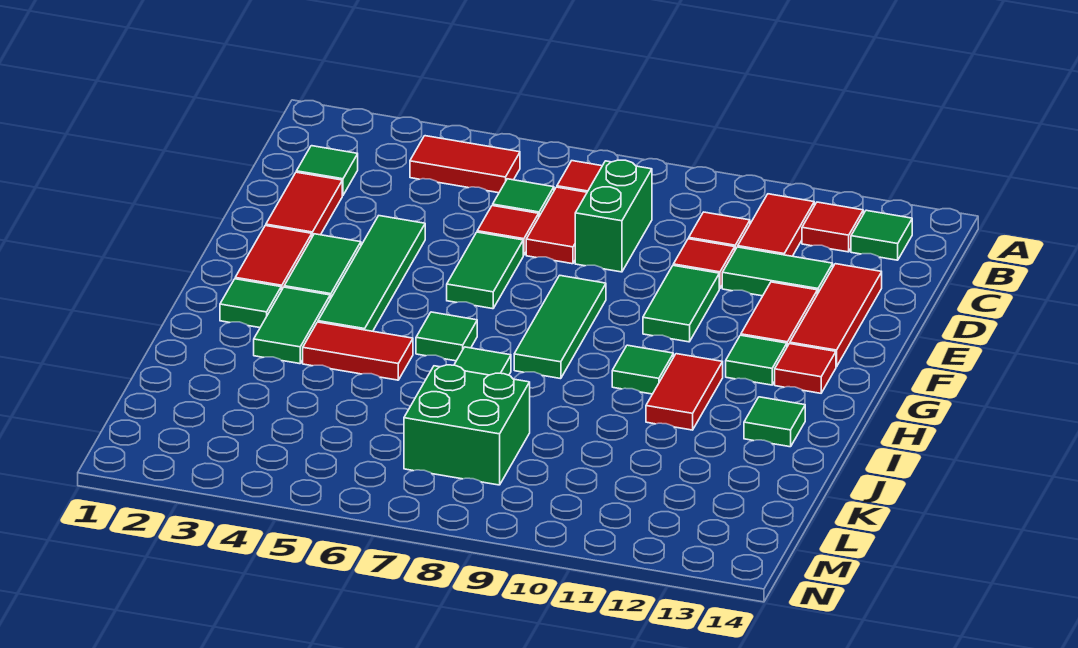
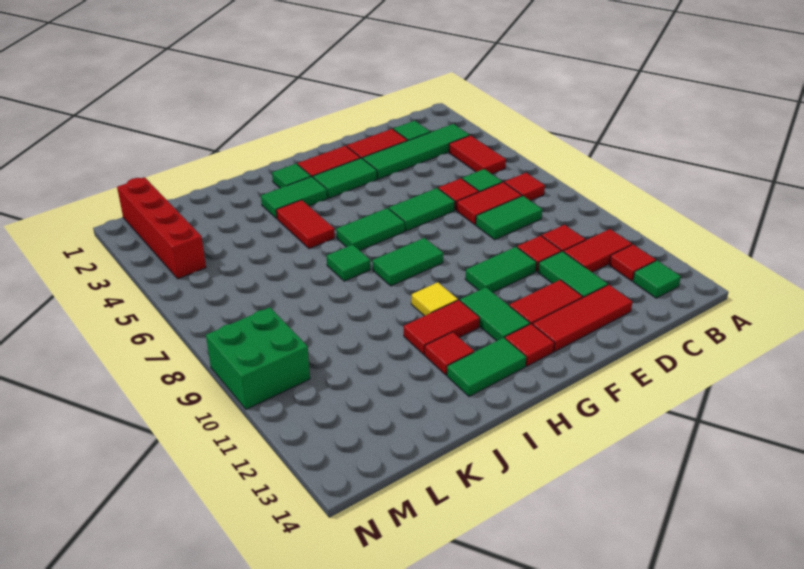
green 1x2 brick [575,160,652,272] -> green 1x2 tile [476,196,542,240]
green 1x4 tile [318,216,425,331] -> green 1x4 tile moved to [362,124,470,179]
green 1x3 tile [514,275,606,379] -> green 1x2 tile [372,238,443,286]
green 1x1 tile [726,335,787,385] -> green 1x2 tile [460,287,530,341]
green 1x1 tile [416,312,477,361] -> green 1x2 tile [336,208,405,250]
green 1x1 tile [612,345,673,394] -> yellow 1x1 tile [411,282,458,316]
none -> red 1x1 tile [425,332,474,375]
green 1x1 tile [744,397,805,447] -> green 1x2 tile [447,338,526,397]
green 2x2 brick [404,365,530,485] -> green 2x2 brick moved to [206,307,310,409]
none -> red 1x4 brick [117,177,206,279]

